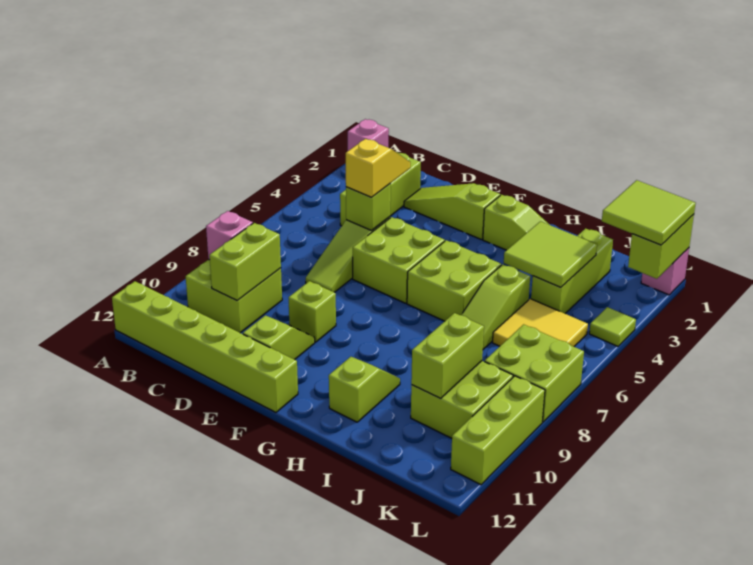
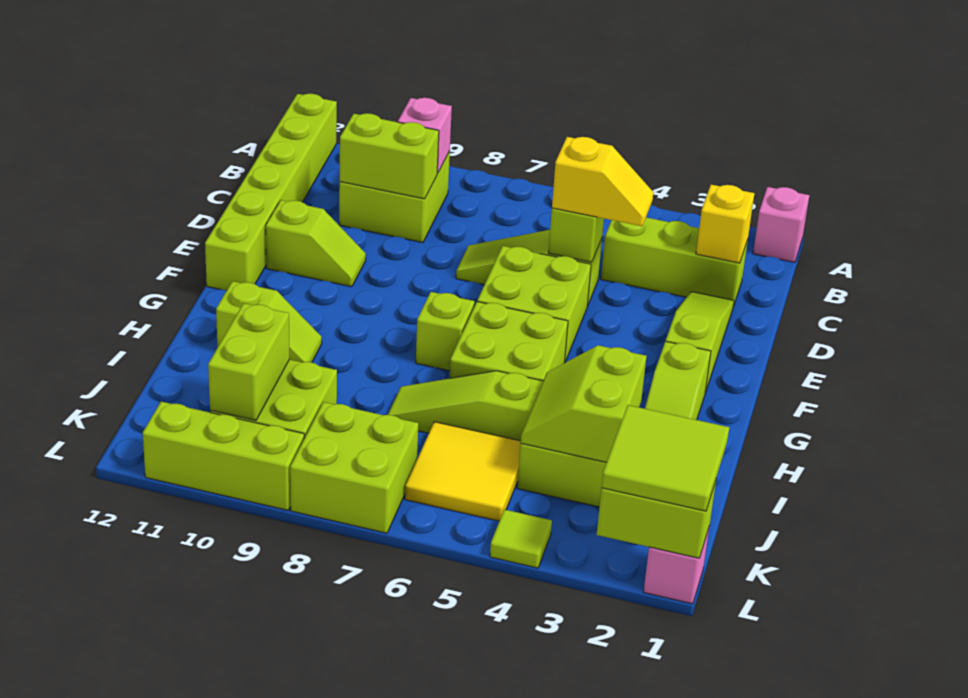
none -> yellow 1x1 brick [696,185,754,263]
lime 1x1 brick [288,281,336,342] -> lime 1x1 brick moved to [416,292,475,371]
lime 2x2 tile [504,221,597,287] -> lime 2x2 slope [521,345,646,462]
lime 1x2 brick [411,313,484,399] -> lime 1x2 brick turned to [208,303,290,420]

